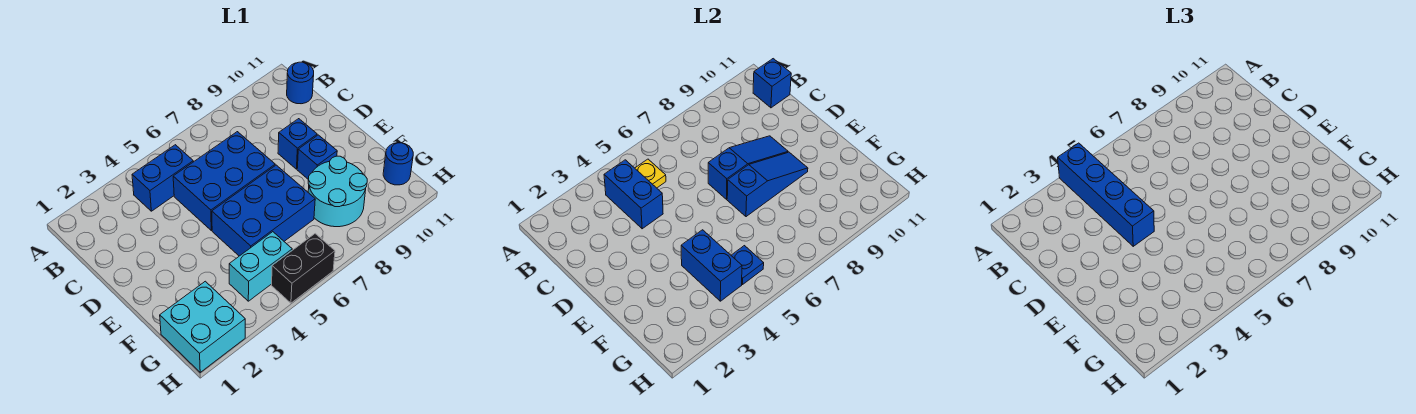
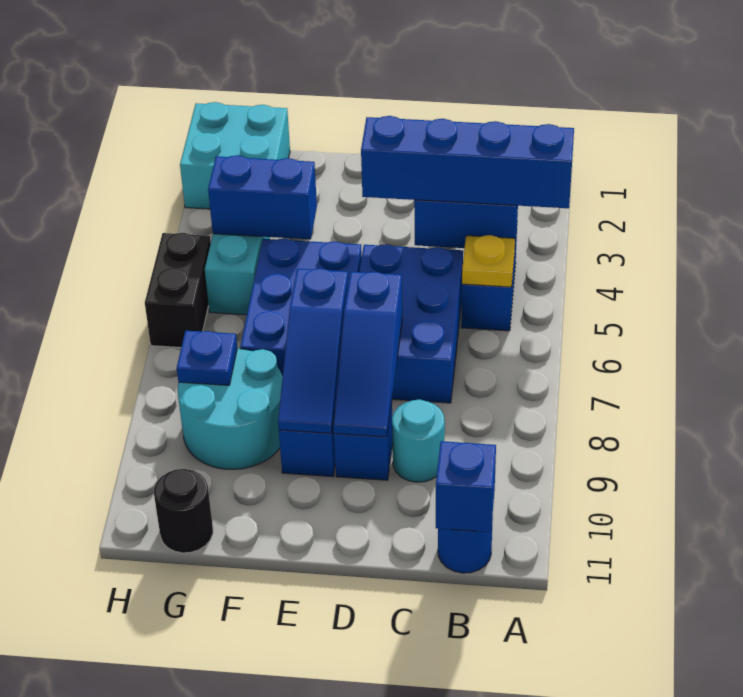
none -> cyan 1x1 round brick [392,399,445,482]
blue 1x1 plate [731,246,764,284] -> blue 1x1 plate moved to [177,331,237,385]
blue 1x1 round brick [383,143,413,185] -> black 1x1 round brick [154,469,213,553]

